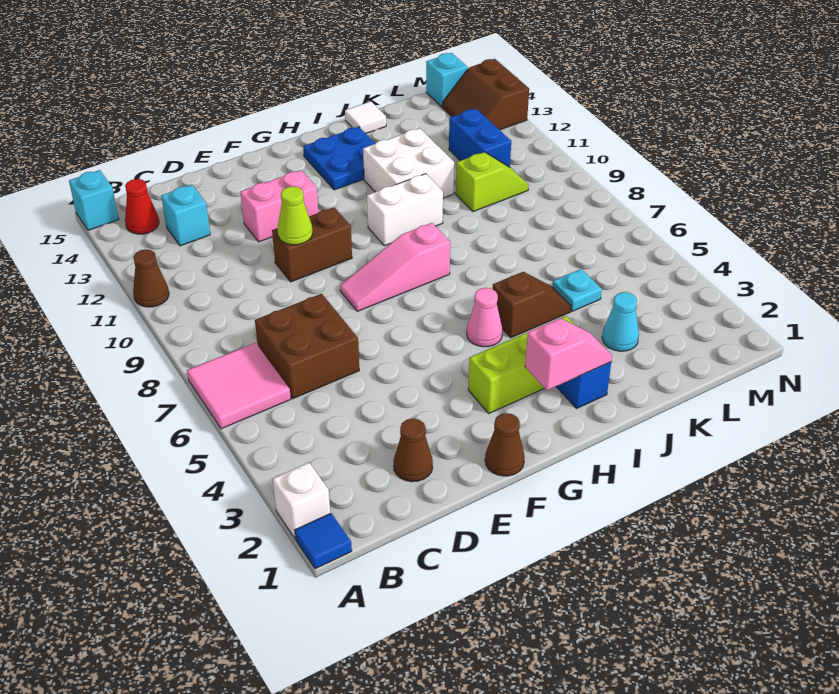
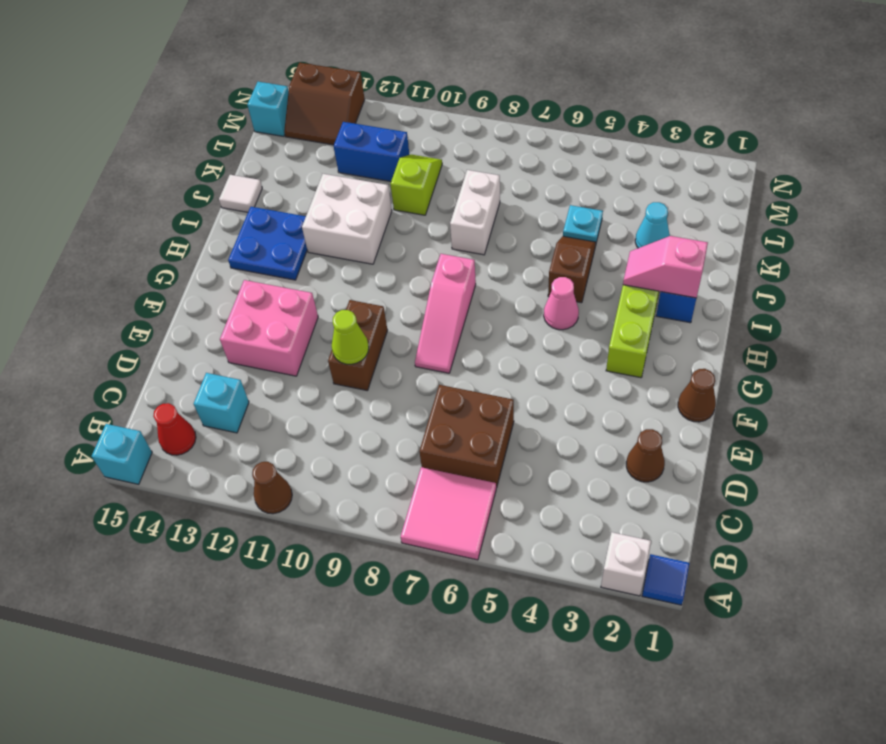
pink 1x2 brick [241,170,318,242] -> pink 2x2 brick [220,280,318,376]
pink 1x2 slope [525,318,612,390] -> pink 1x2 slope turned to [623,236,708,298]
white 1x2 brick [367,174,443,246] -> white 1x2 brick moved to [450,170,500,255]

